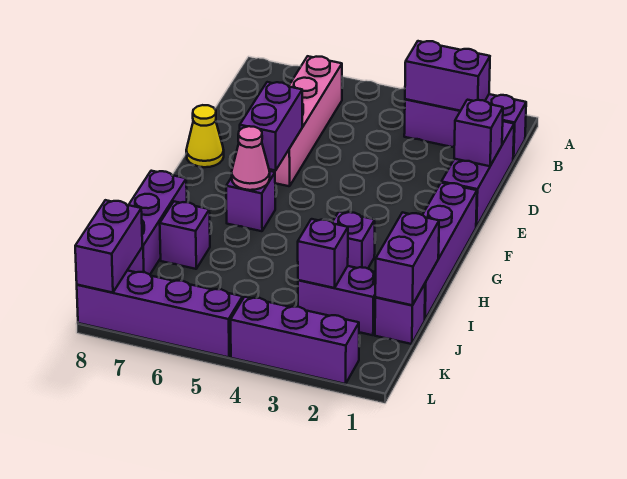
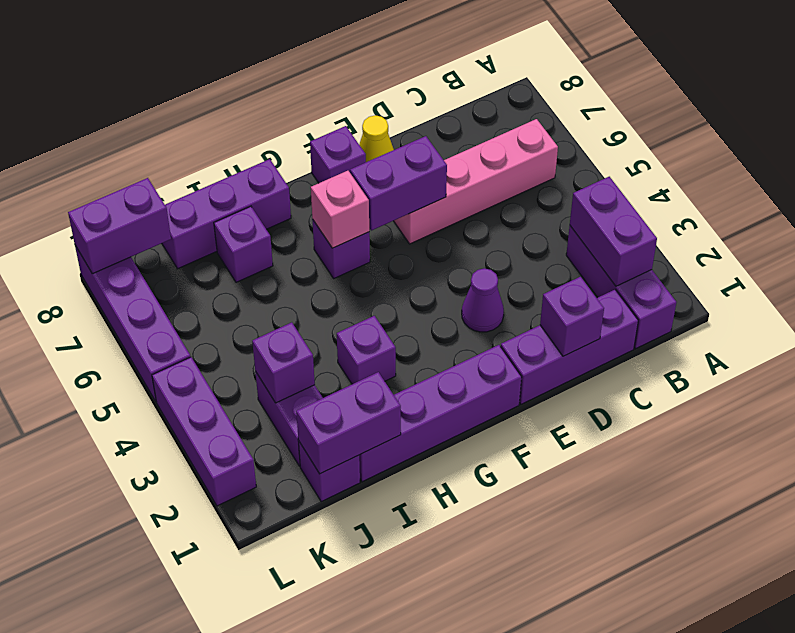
none -> purple 1x1 cone [462,268,504,332]
none -> purple 1x1 brick [310,126,366,183]
pink 1x1 cone [232,126,270,190] -> pink 1x1 brick [311,171,369,248]

